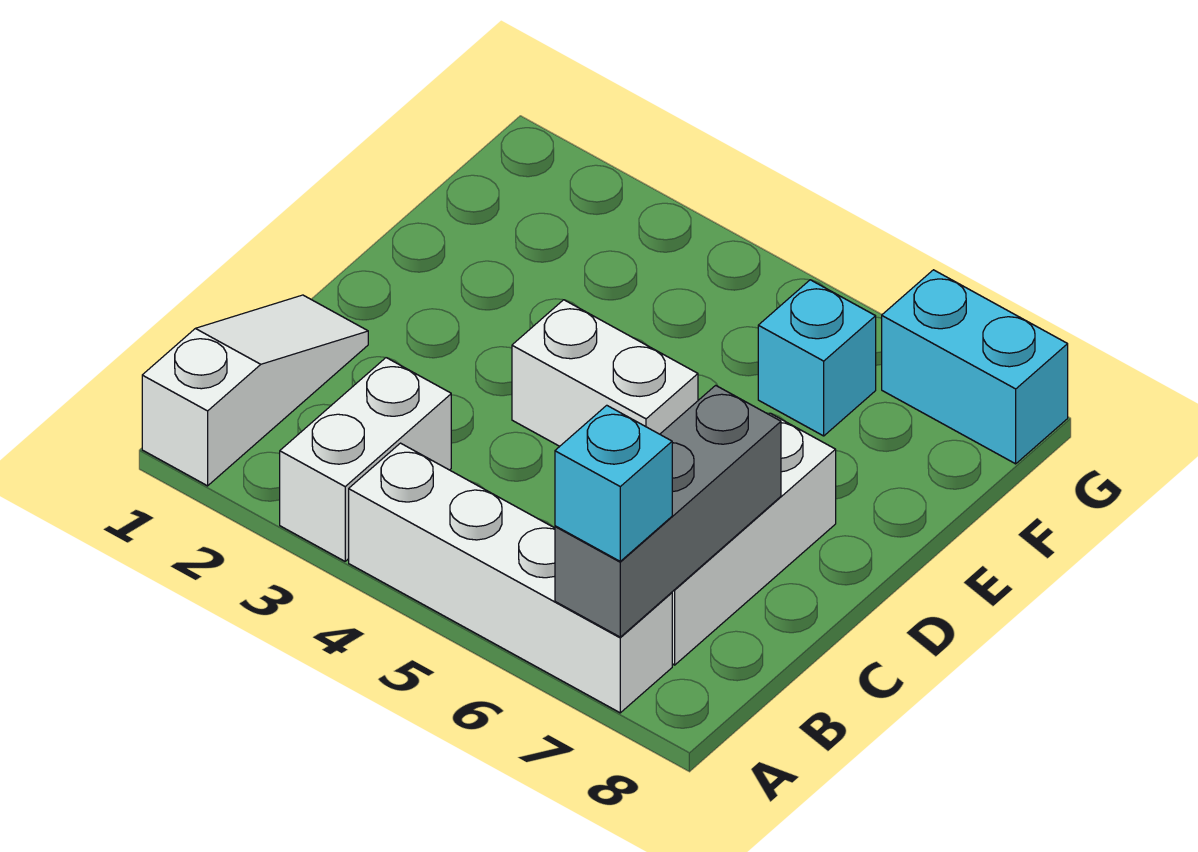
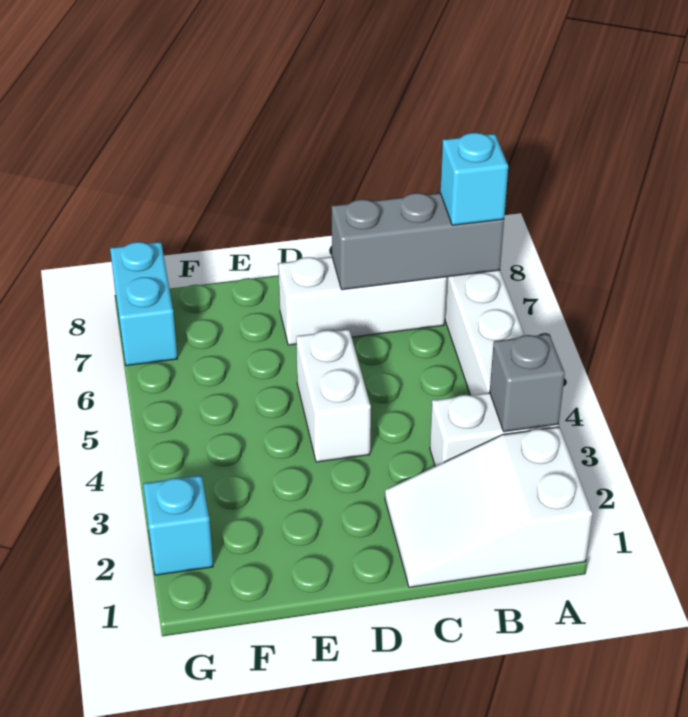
white 1x3 slope [142,295,368,486] -> white 2x3 slope [385,427,592,587]
none -> grey 1x1 brick [490,334,565,432]
cyan 1x1 brick [758,280,876,436] -> cyan 1x1 brick moved to [143,475,213,575]

